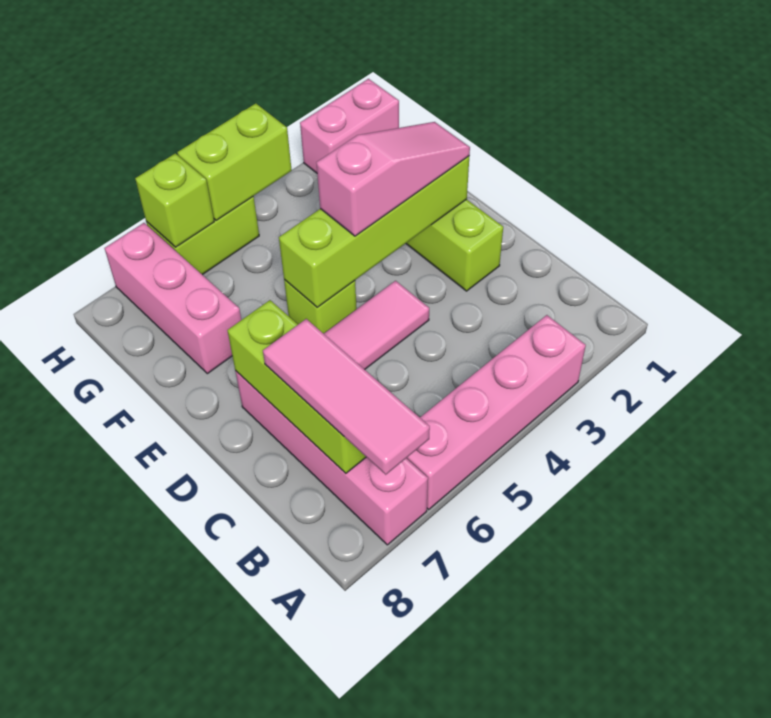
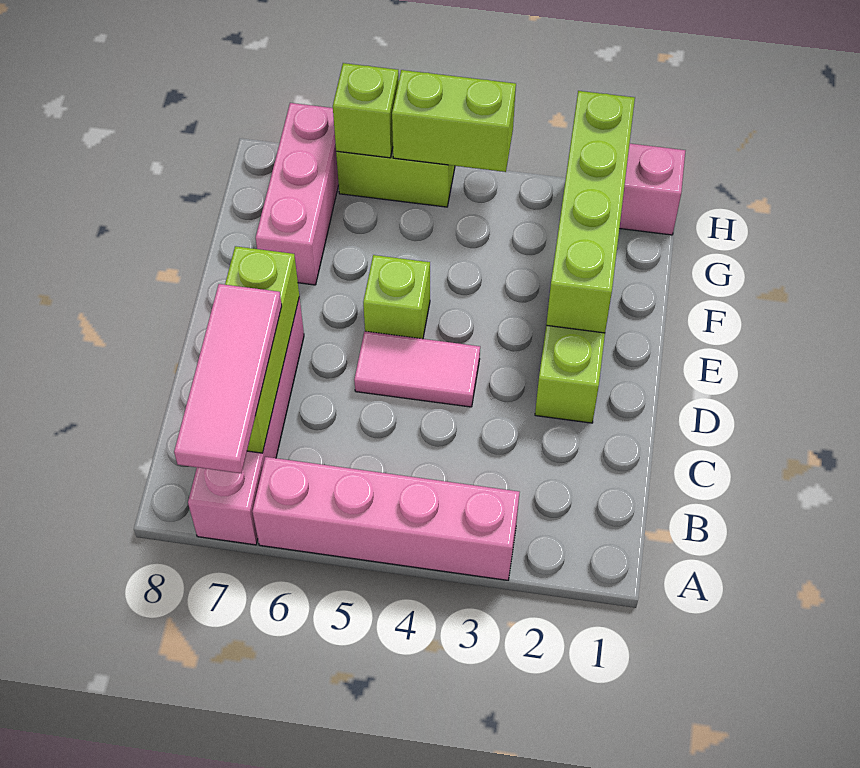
lime 1x4 brick [279,156,469,307] -> lime 1x4 brick turned to [546,91,635,333]
pink 1x3 slope [316,122,470,236] -> none

